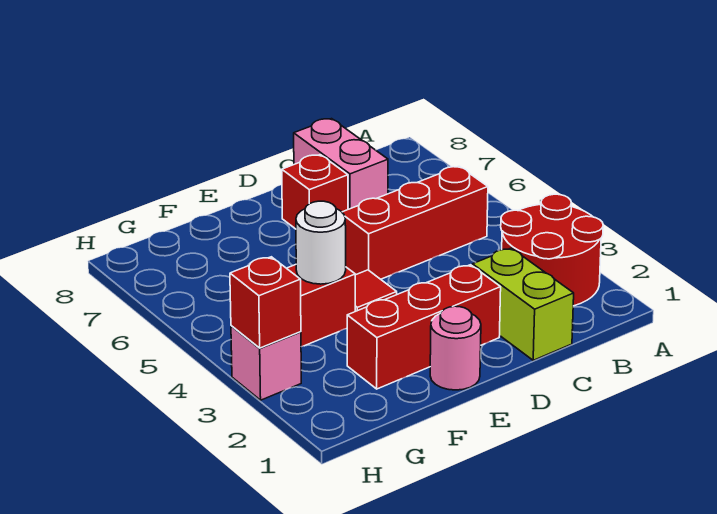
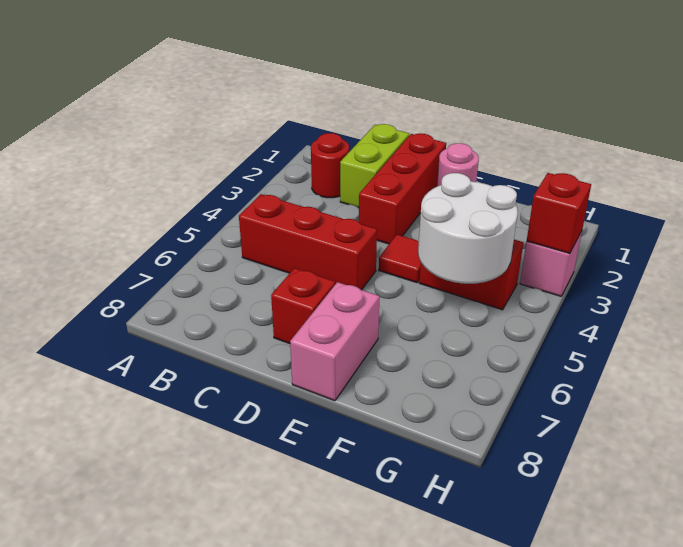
red 2x2 round brick [501,194,603,306] -> red 1x1 round brick [311,133,349,198]
pink 1x2 brick [294,119,388,209] -> pink 1x2 brick moved to [290,282,380,401]
red 1x3 brick [347,265,501,389] -> red 1x3 brick turned to [359,134,446,244]
white 1x1 round brick [296,201,346,284] -> white 2x2 round brick [418,173,518,284]

